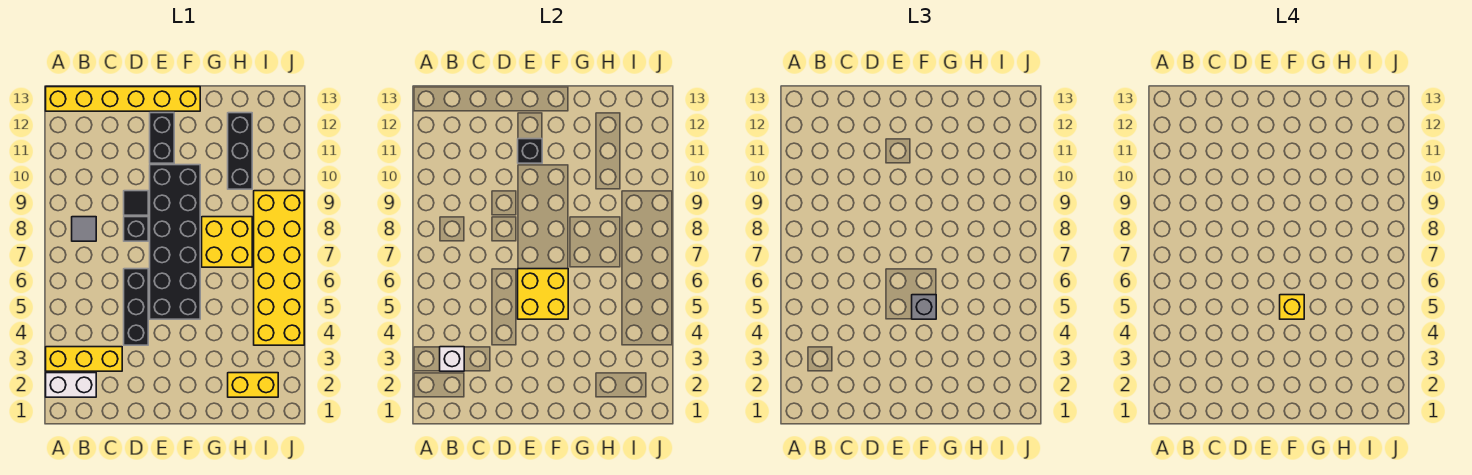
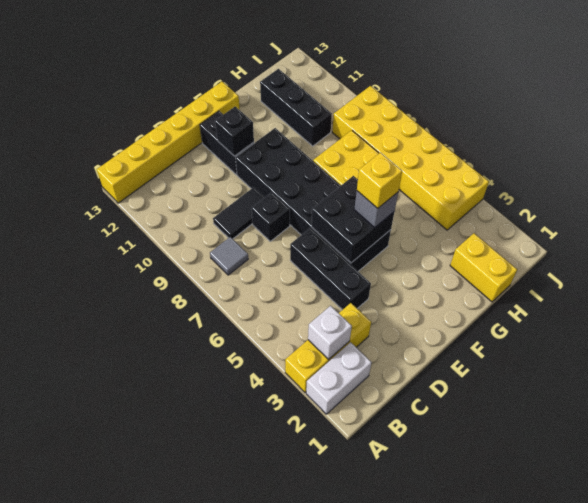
black 1x1 tile [124,191,148,215] -> black 1x2 tile [213,187,264,239]
yellow 2x2 brick [518,269,568,319] -> black 2x2 brick [311,176,395,263]
yellow 1x2 brick [228,373,278,397] -> yellow 1x2 brick turned to [450,233,517,302]

